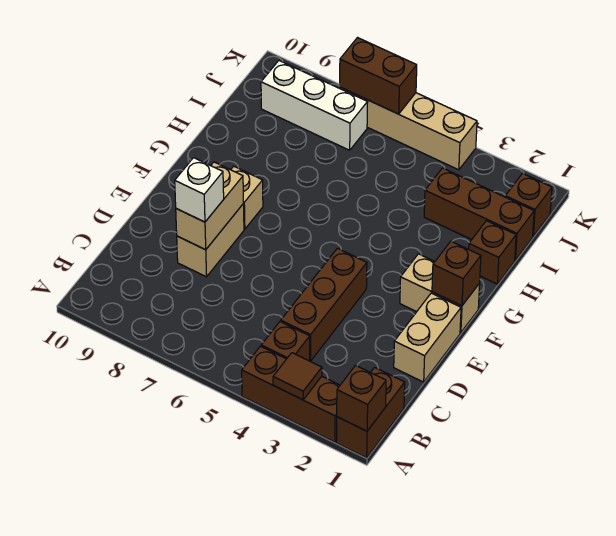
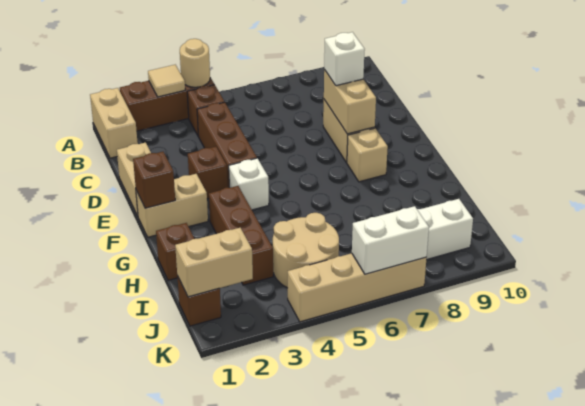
brown 1x2 brick [336,368,405,458] -> tan 1x2 brick [90,88,138,158]
brown 1x1 brick [337,365,386,431] -> brown 1x1 brick moved to [188,147,228,199]
brown 1x1 tile [273,353,322,400] -> tan 1x1 tile [148,65,185,97]
none -> tan 1x1 round brick [180,39,210,87]
none -> white 1x1 brick [229,158,269,210]
brown 1x3 brick [424,168,534,260] -> brown 1x3 brick turned to [209,186,273,285]
none -> tan 2x2 round brick [273,213,339,288]
none -> tan 1x2 brick [175,228,253,297]
brown 1x2 brick [340,38,417,114] -> white 1x2 brick [352,206,429,274]

